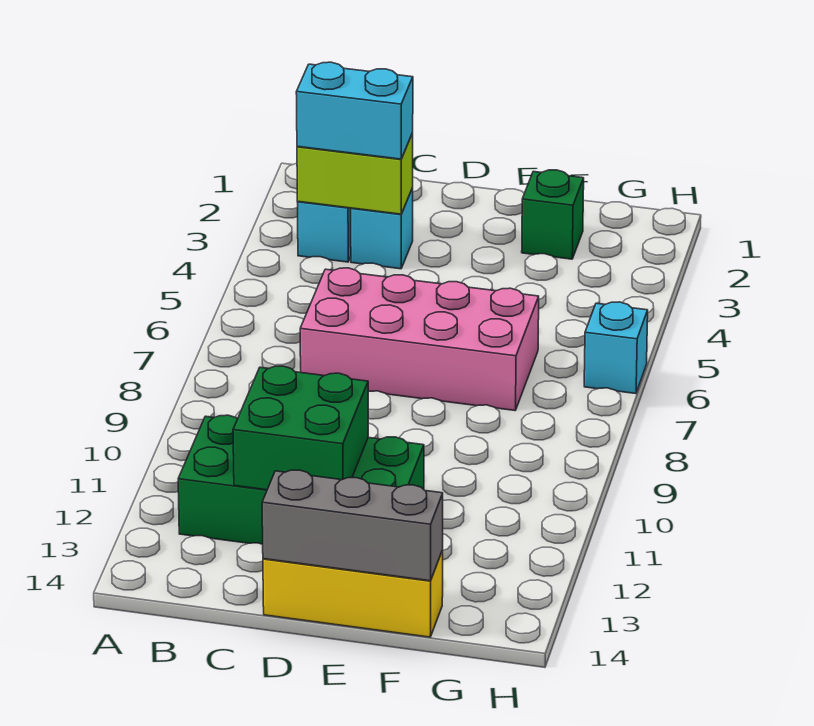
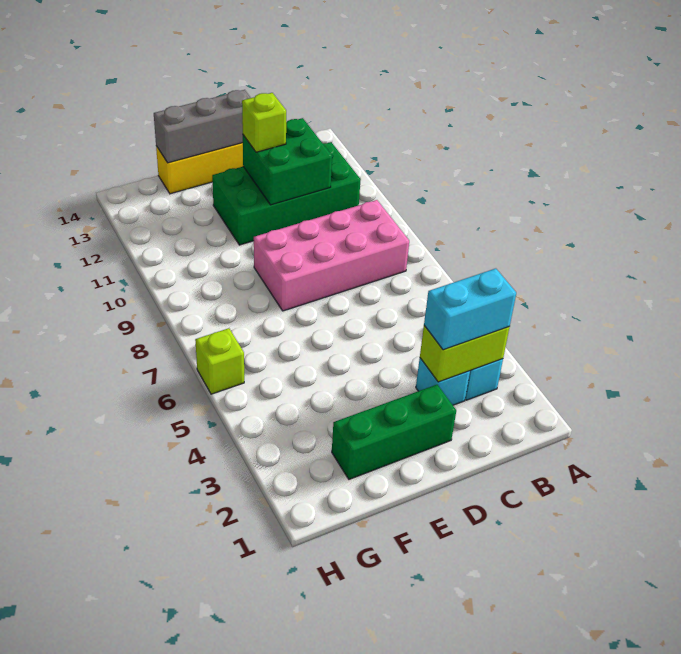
pink 2x4 brick [300,268,539,411] -> pink 2x4 brick moved to [254,200,409,311]
none -> lime 1x1 brick [242,93,286,152]
green 1x1 brick [522,170,584,259] -> green 1x3 brick [332,384,456,479]
cyan 1x1 brick [584,302,648,394] -> lime 1x1 brick [195,328,244,394]

